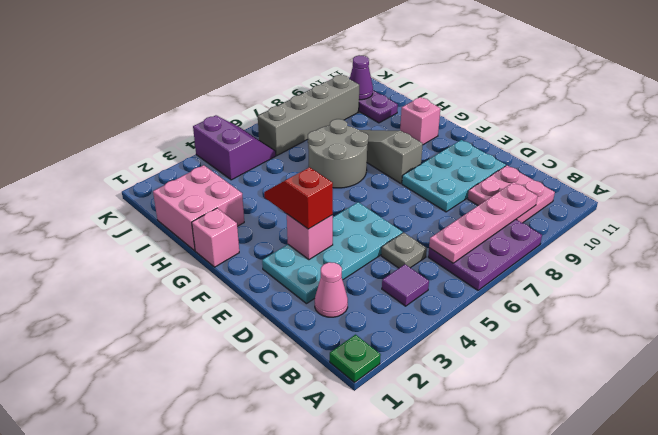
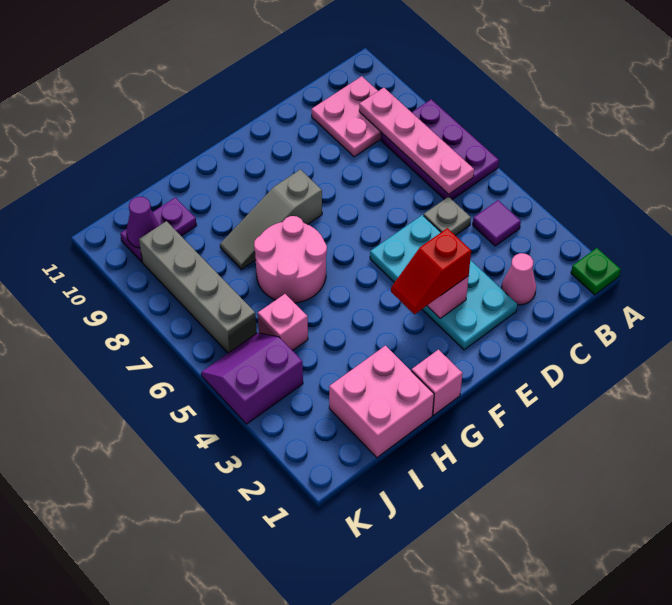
cyan 2x3 plate [402,140,506,212] -> none
grey 2x2 round brick [308,119,368,188] -> pink 2x2 round brick [254,216,327,303]
pink 1x1 brick [400,97,441,145] -> pink 1x1 brick moved to [258,294,308,351]

